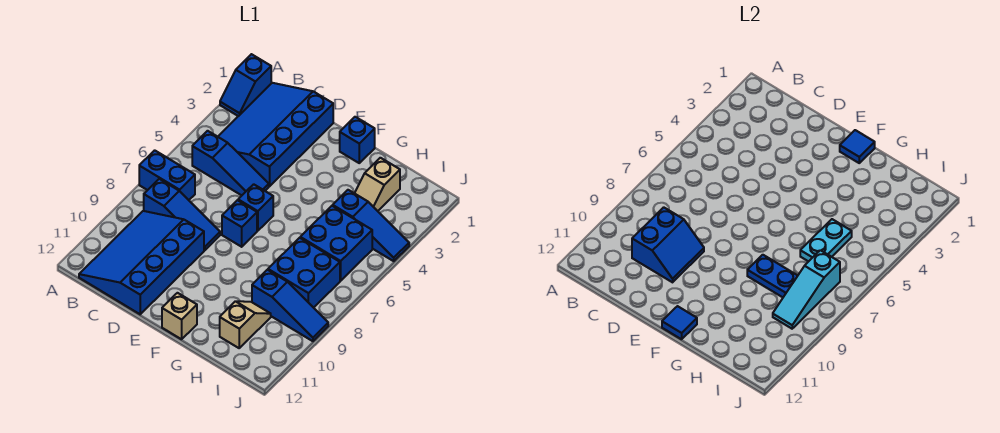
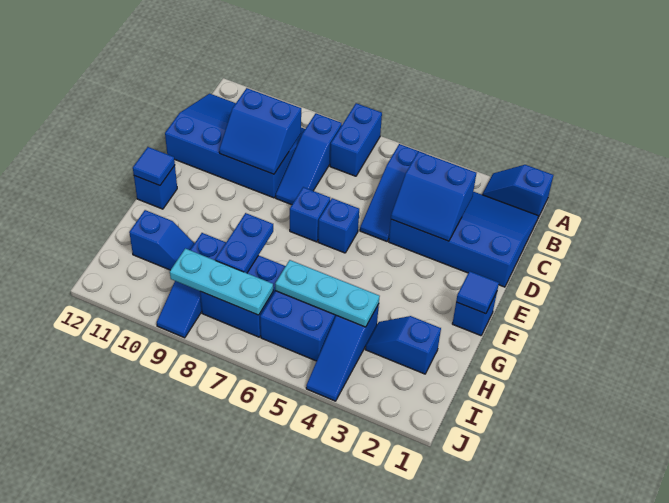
none -> blue 2x2 slope [391,151,476,241]
tan 1x1 brick [162,293,197,339] -> blue 1x1 brick [134,166,177,209]
tan 1x2 slope [355,158,400,211] -> blue 1x2 slope [365,316,441,374]
cyan 1x2 plate [800,219,852,262] -> cyan 1x3 plate [275,260,380,327]
tan 1x2 slope [220,301,271,348] -> blue 1x2 slope [129,210,195,270]
cyan 1x3 slope [773,250,840,329] -> cyan 1x3 plate [170,248,273,315]

